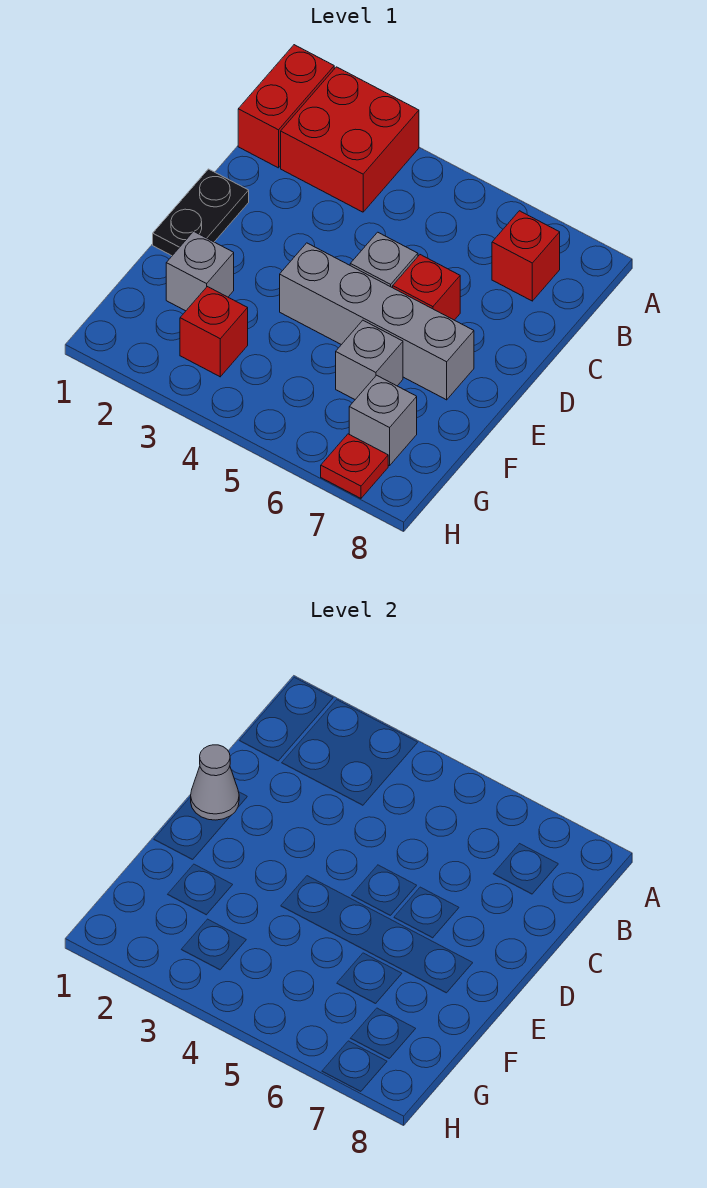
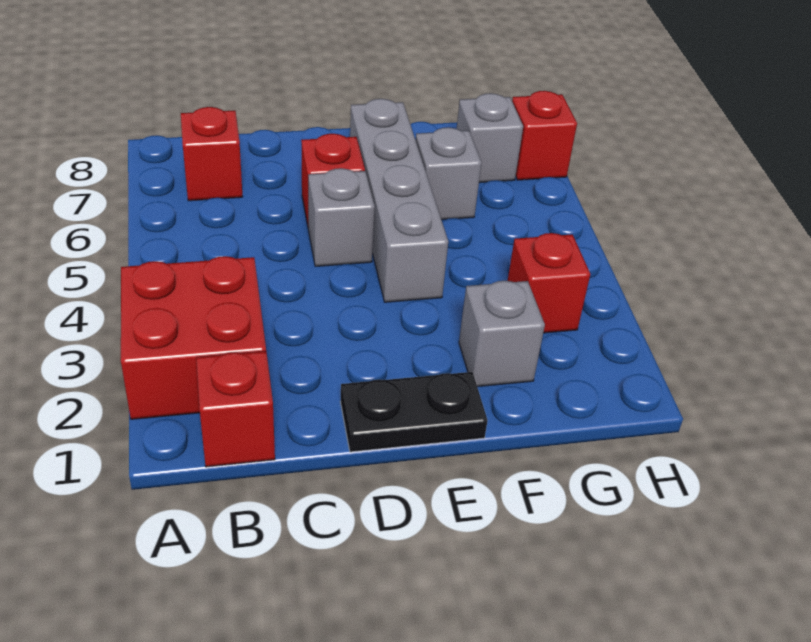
red 1x2 brick [238,45,334,168] -> red 1x1 brick [196,351,275,467]
grey 1x1 cone [191,745,239,820] -> none
red 1x1 plate [321,434,388,498] -> red 1x1 brick [512,91,577,180]

